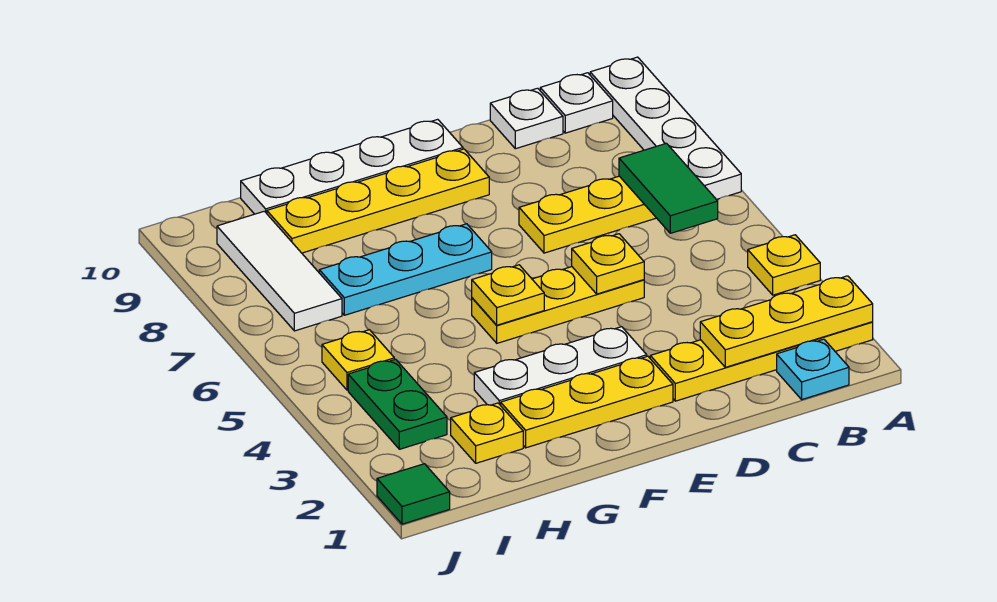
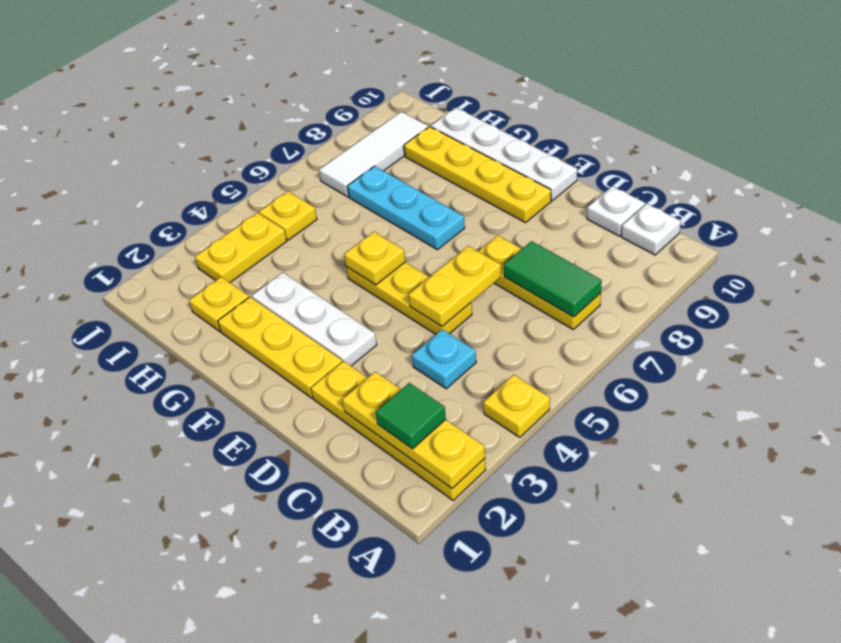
white 1x4 plate [590,57,741,199] -> none
cyan 1x1 plate [777,339,849,399] -> cyan 1x1 plate moved to [412,329,476,389]
green 1x2 tile [619,143,718,233] -> green 1x2 tile turned to [504,241,602,317]
yellow 1x1 plate [572,234,644,294] -> yellow 1x2 plate [409,246,501,326]
green 1x2 plate [348,359,447,449] -> yellow 1x2 plate [195,213,287,283]
green 1x1 tile [377,464,450,524] -> green 1x1 tile moved to [376,383,446,449]

